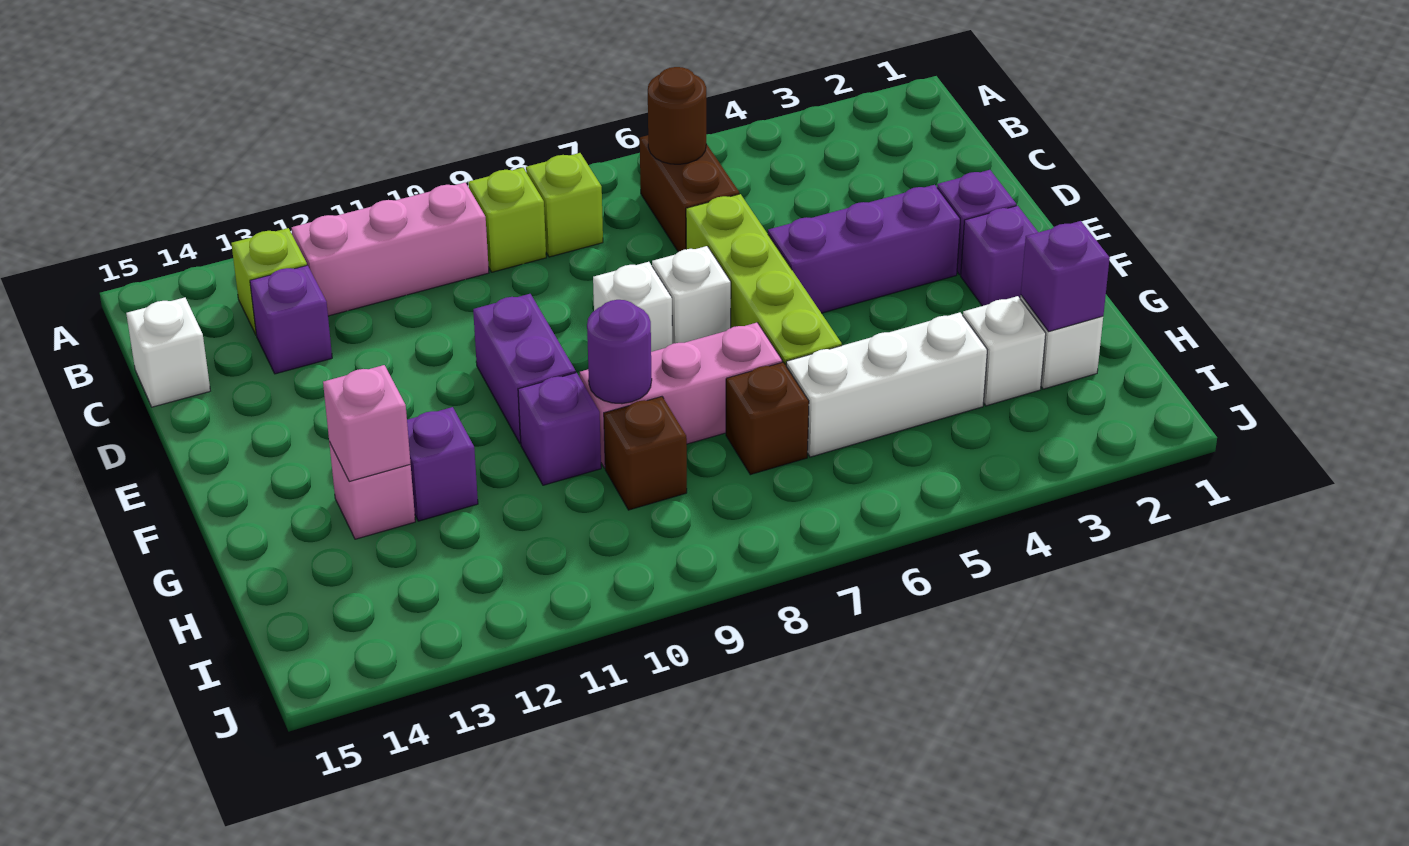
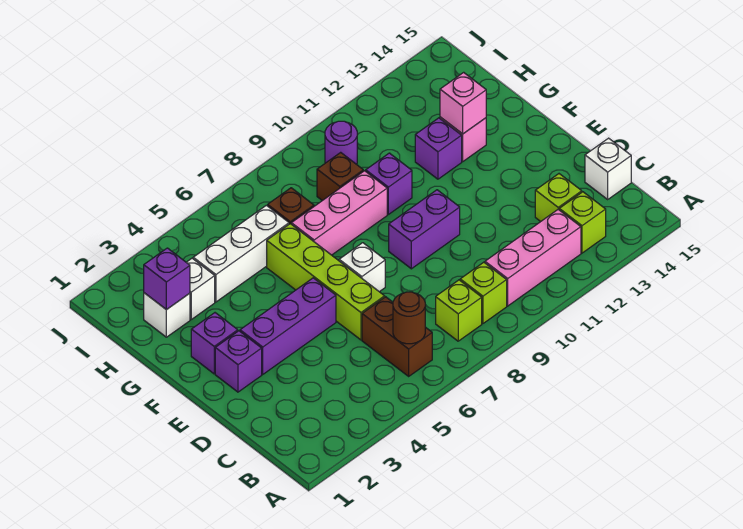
purple 1x1 brick [250,265,332,374] -> lime 1x1 brick [535,174,582,222]
white 1x1 brick [593,262,672,352] -> none
purple 1x2 brick [473,294,576,444] -> purple 1x2 brick turned to [389,190,460,269]
purple 1x1 round brick [587,300,652,404] -> purple 1x1 round brick moved to [325,121,357,164]

